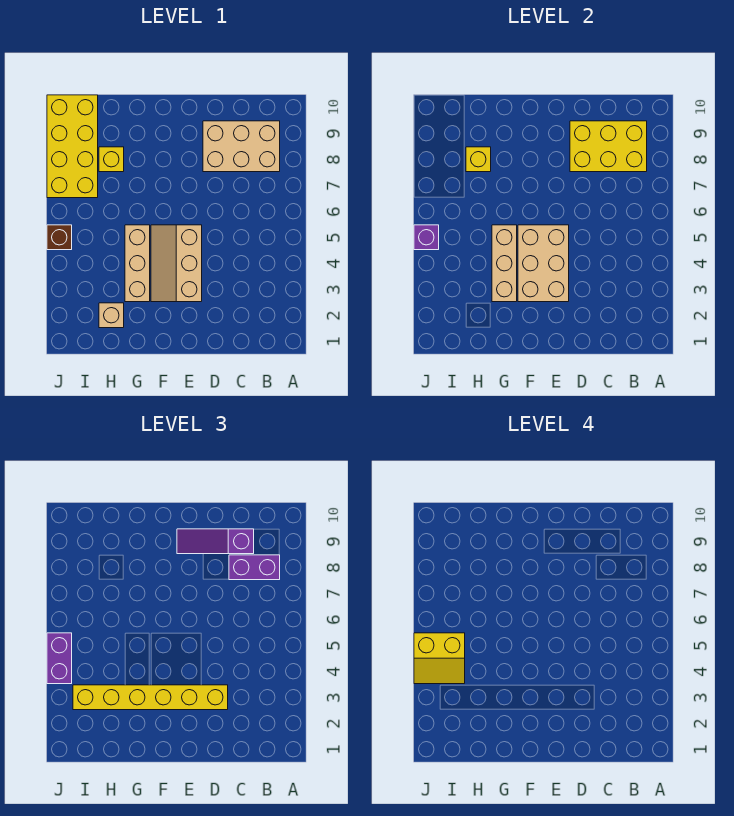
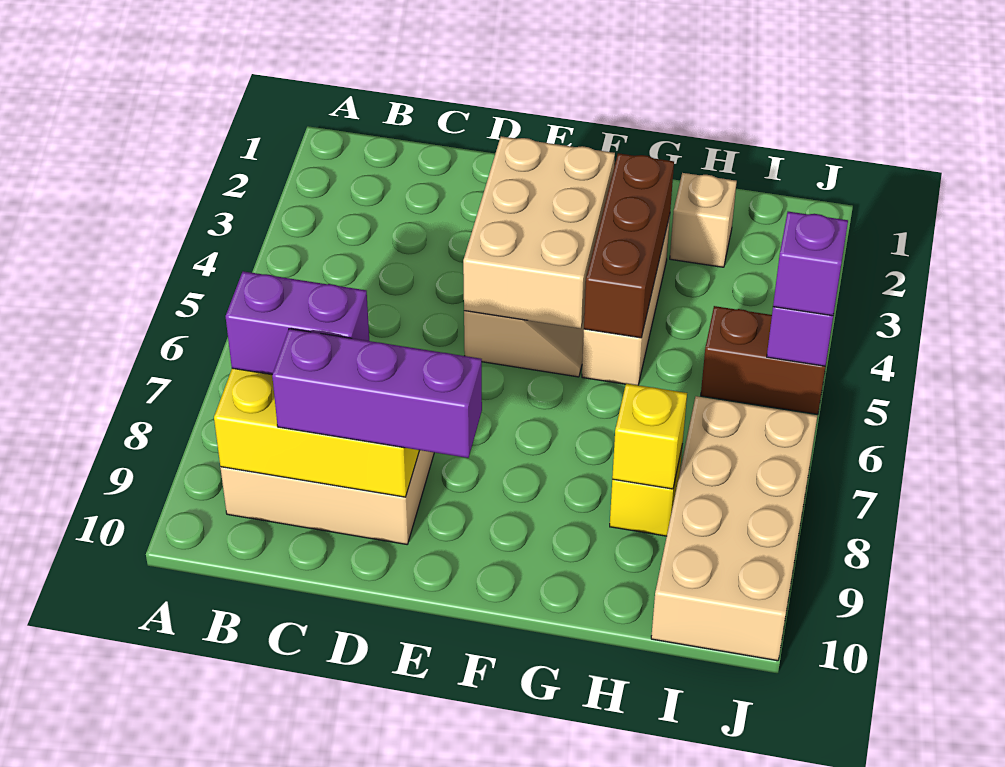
purple 1x3 slope [177,529,254,554] -> purple 1x3 brick [272,329,482,458]
yellow 1x6 brick [73,685,228,710] -> none
tan 1x3 brick [492,225,517,302] -> brown 1x3 brick [584,153,674,338]
yellow 2x2 slope [414,633,465,684] -> none
yellow 2x4 brick [47,95,98,198] -> tan 2x4 brick [651,396,817,661]
purple 1x2 brick [47,633,72,684] -> purple 1x1 brick [773,212,848,316]
brown 1x1 brick [47,225,72,250] -> brown 1x2 brick [701,306,829,414]

